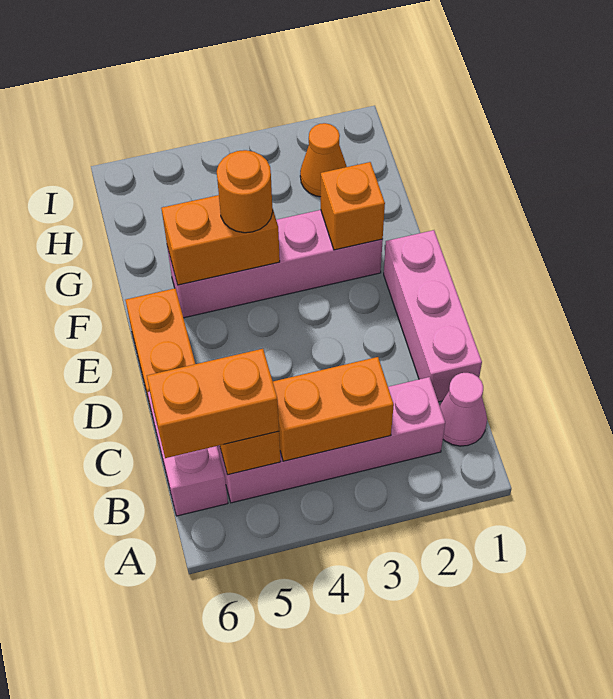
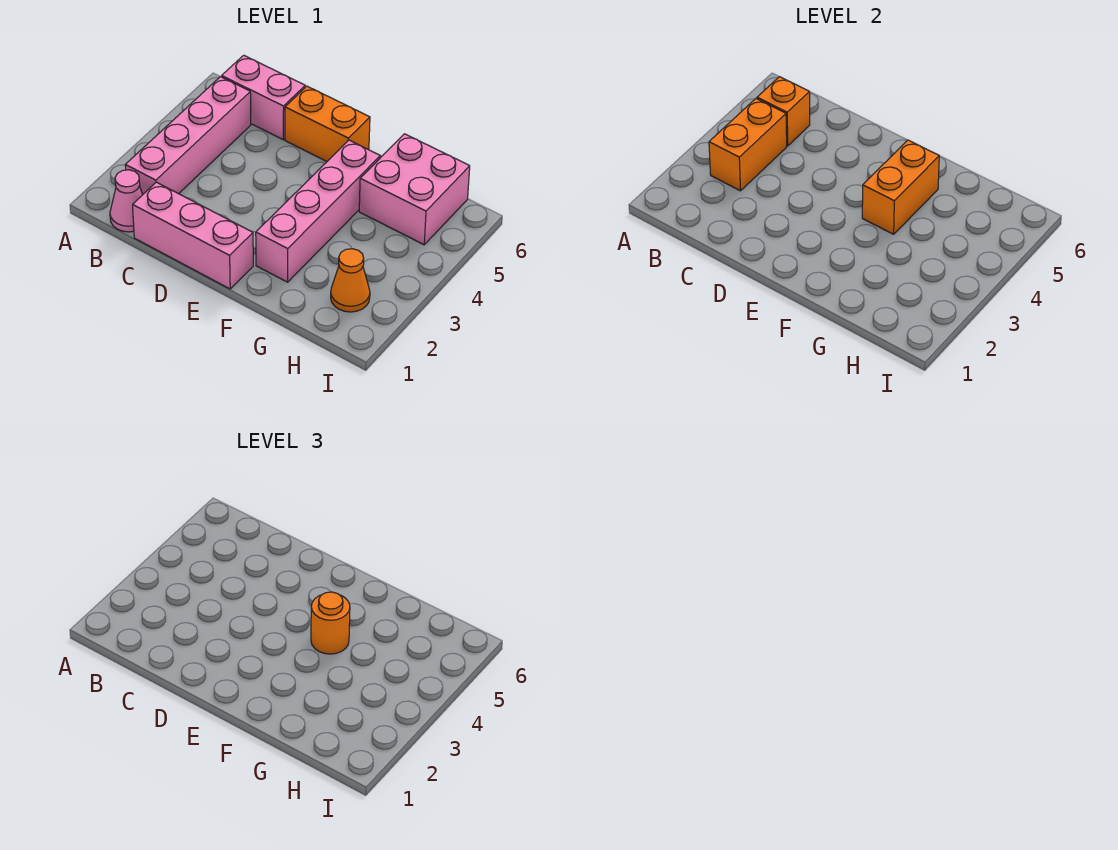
orange 1x2 brick [147,349,279,458] -> none
orange 1x1 brick [321,162,385,250] -> none
none -> pink 2x2 brick [359,134,470,245]

